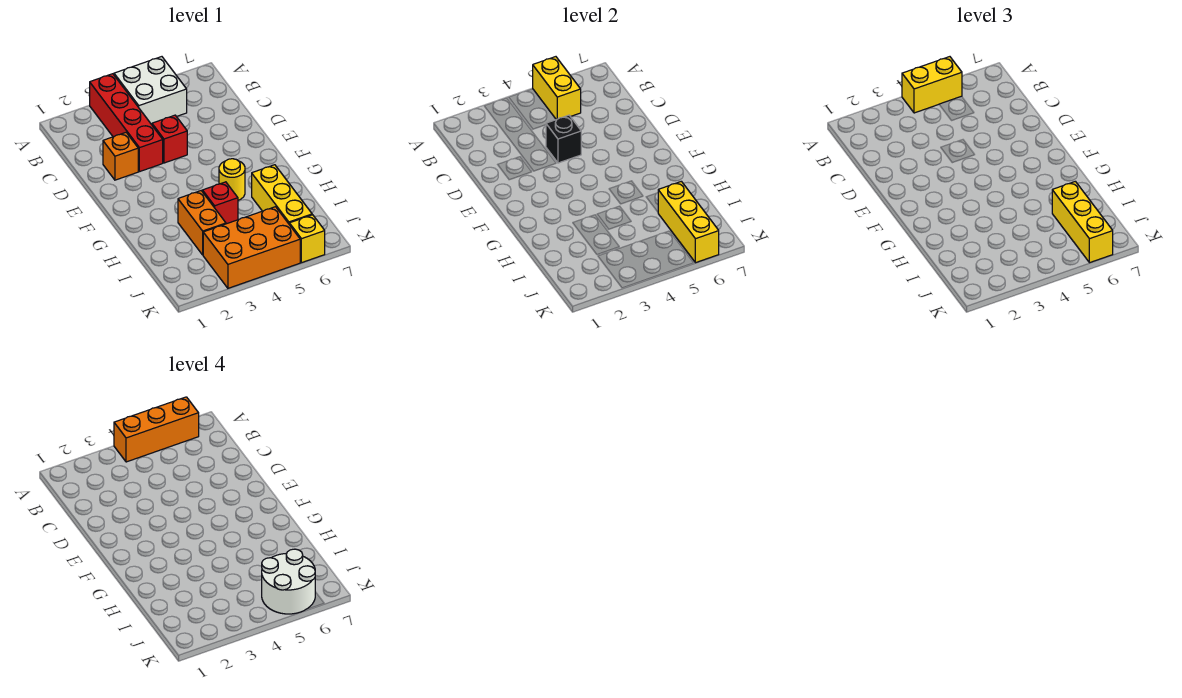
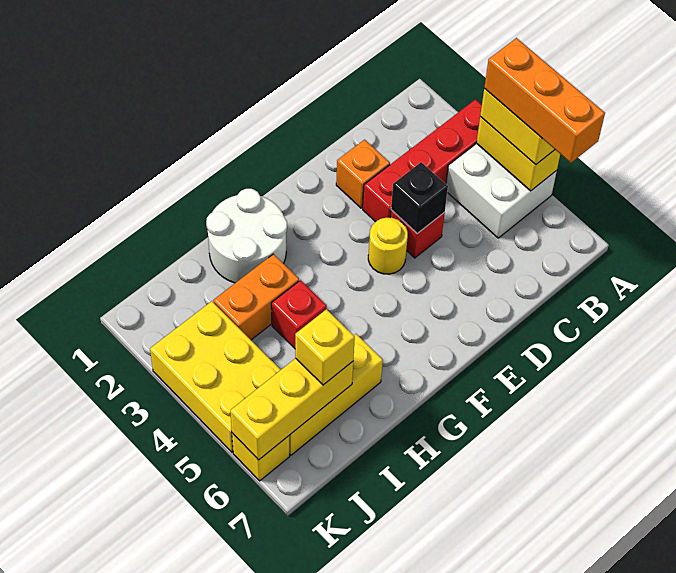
yellow 1x2 brick [533,57,581,120] -> yellow 1x2 brick turned to [476,117,560,191]
yellow 1x1 round brick [219,159,245,200] -> yellow 1x1 round brick moved to [368,218,408,274]
yellow 1x3 brick [1052,181,1113,263] -> yellow 1x1 brick [295,309,355,385]
orange 2x3 brick [203,207,300,288] -> yellow 2x3 brick [150,301,281,452]
white 2x2 round brick [262,549,315,614] -> white 2x2 round brick moved to [206,189,287,283]

